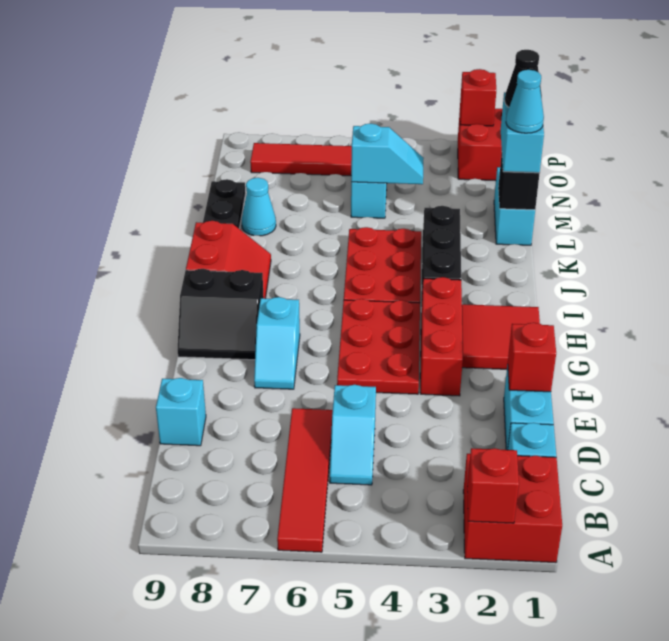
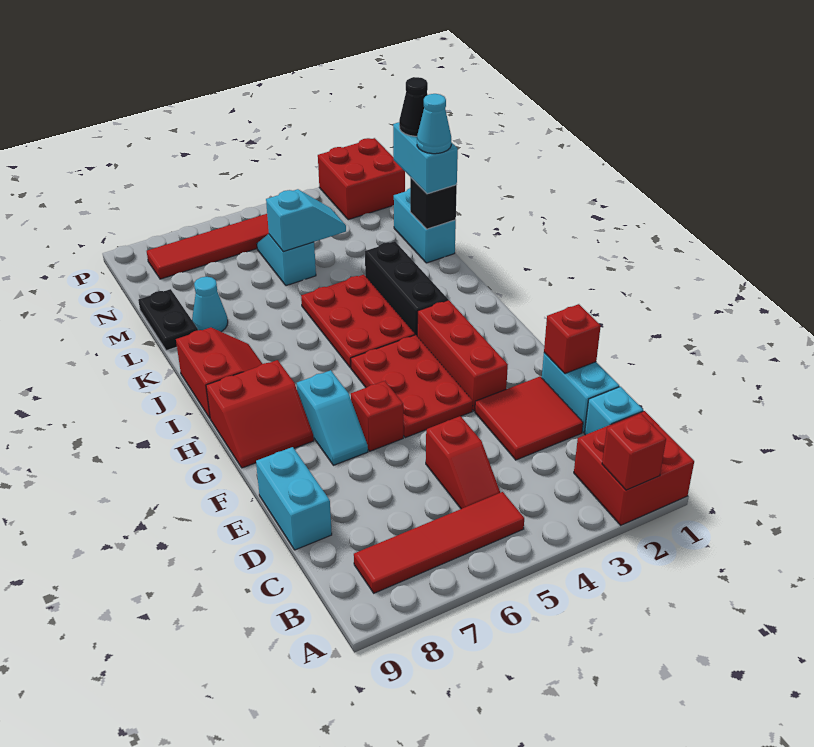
red 1x4 tile [277,408,333,552] -> red 1x4 tile turned to [354,492,524,593]
cyan 1x2 slope [330,385,376,485] -> red 1x2 slope [426,416,500,509]
cyan 1x1 brick [156,378,206,446] -> cyan 1x2 brick [256,447,332,550]
red 2x2 tile [462,304,540,369] -> red 2x2 tile moved to [475,377,583,460]
black 2x2 slope [178,269,264,360] -> red 2x2 slope [206,360,314,468]
red 1x1 brick [460,69,496,126] -> red 1x1 brick moved to [351,381,403,451]

